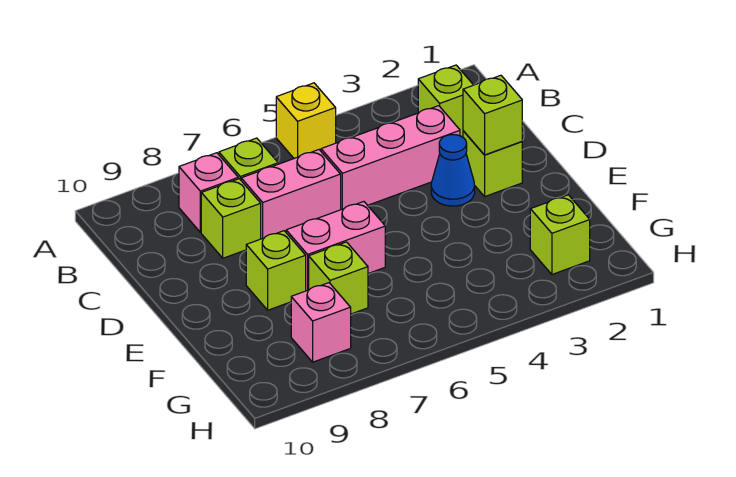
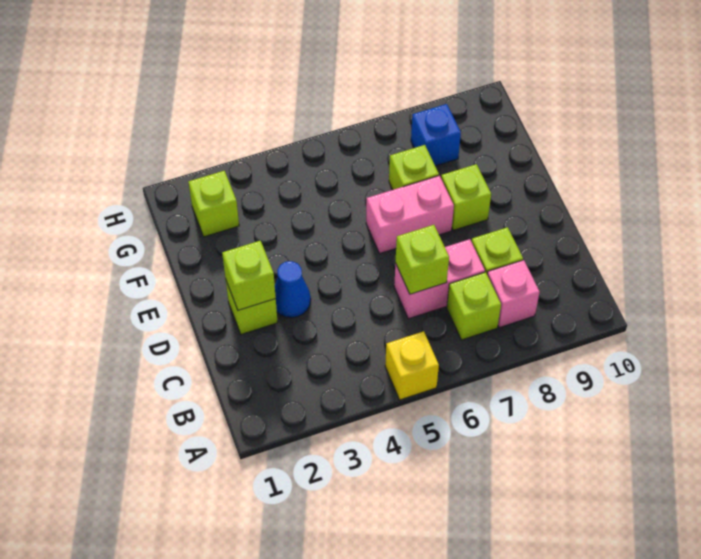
lime 1x1 brick [418,65,473,137] -> lime 1x1 brick moved to [395,225,449,294]
pink 1x3 brick [321,106,460,210] -> none
pink 1x1 brick [291,283,351,362] -> blue 1x1 brick [411,104,461,166]

